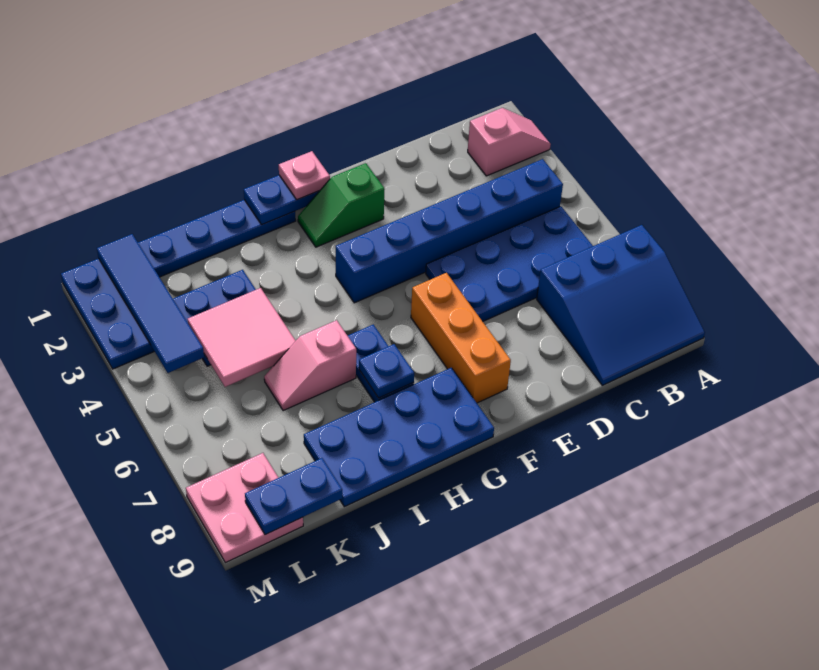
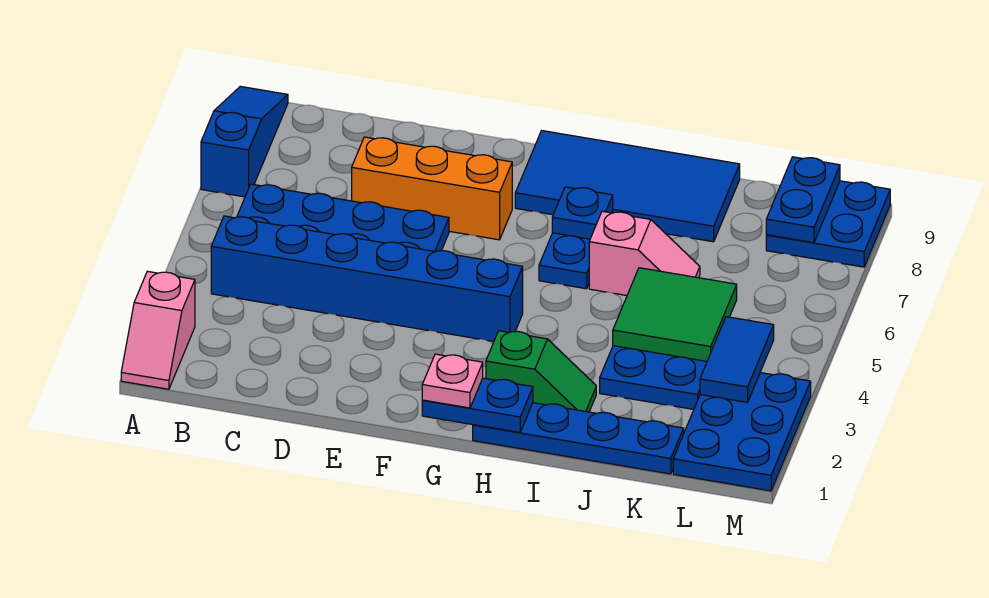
pink 1x2 slope [468,108,551,176] -> pink 1x2 slope turned to [121,271,195,389]
blue 3x3 slope [537,225,705,385] -> blue 1x3 slope [201,86,288,197]
green 1x2 slope [298,163,385,247] -> green 1x2 slope moved to [486,331,596,412]
orange 1x3 brick [411,273,511,403] -> orange 1x3 brick turned to [352,137,512,240]
blue 2x4 plate [304,368,494,507] -> blue 2x4 tile [515,131,740,242]
pink 2x2 tile [188,288,296,387] -> green 2x2 tile [613,268,737,361]
blue 1x2 plate [245,458,342,535] -> blue 1x2 plate turned to [766,157,840,243]
blue 1x4 tile [97,234,204,373] -> blue 1x2 tile [700,317,774,402]
pink 2x2 plate [186,453,303,563] -> blue 2x2 plate [766,181,890,267]

